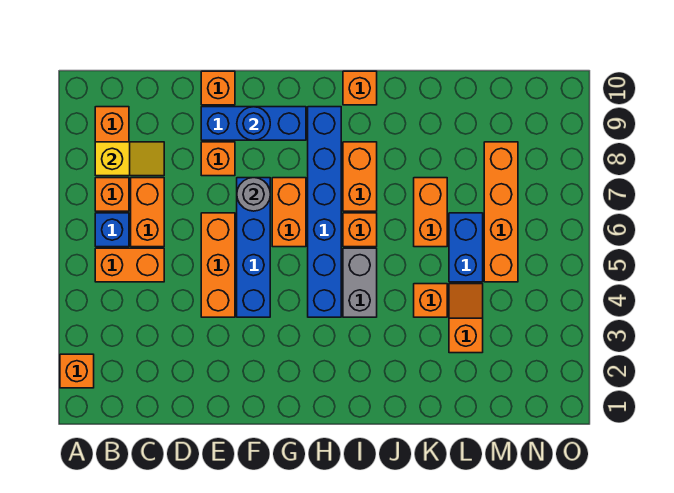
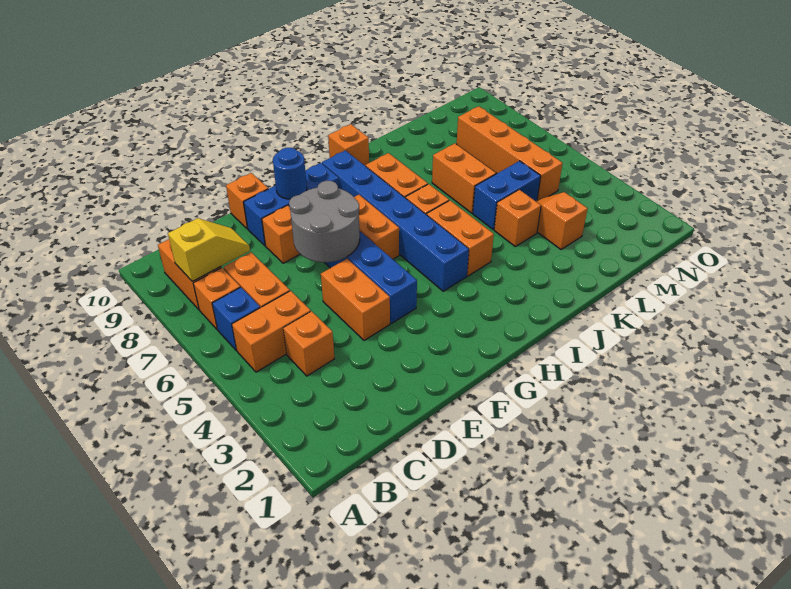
orange 1x1 brick [60,354,94,388] -> orange 1x1 brick moved to [283,311,334,376]
orange 1x3 brick [201,213,235,317] -> orange 1x2 brick [321,259,390,340]
grey 1x1 round brick [237,178,270,211] -> grey 2x2 round brick [289,181,360,262]
grey 1x2 brick [343,248,377,317] -> orange 1x2 brick [427,201,494,276]
blue 1x2 brick [449,213,483,282] -> blue 1x2 brick turned to [473,161,541,229]

